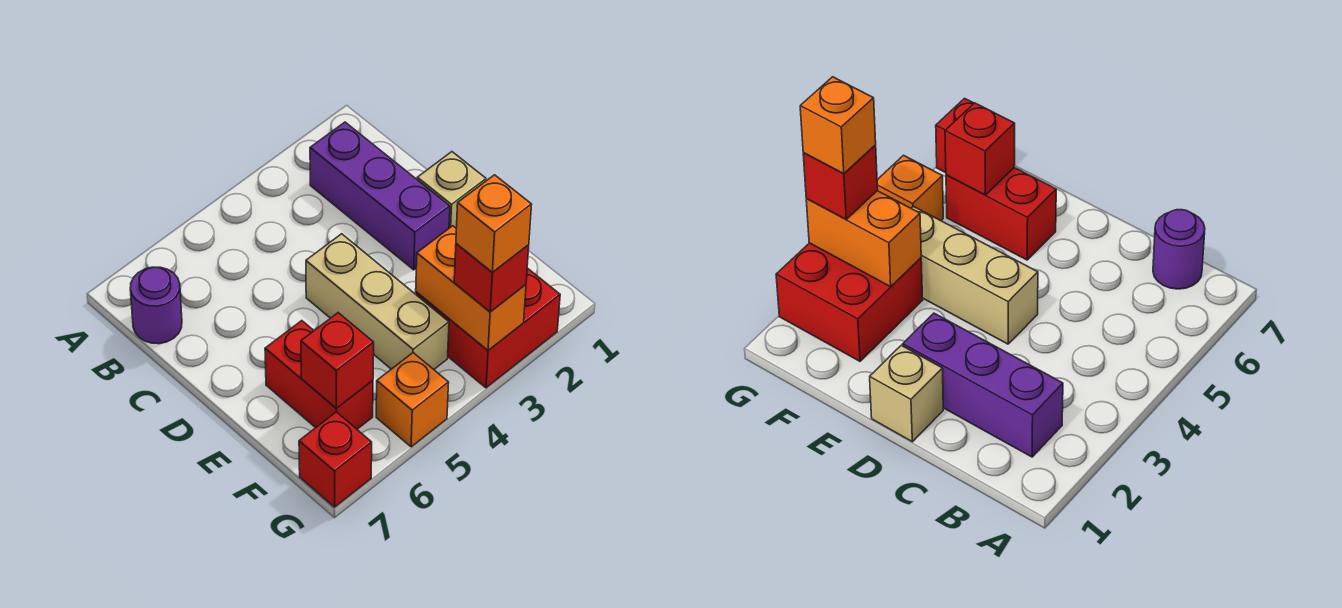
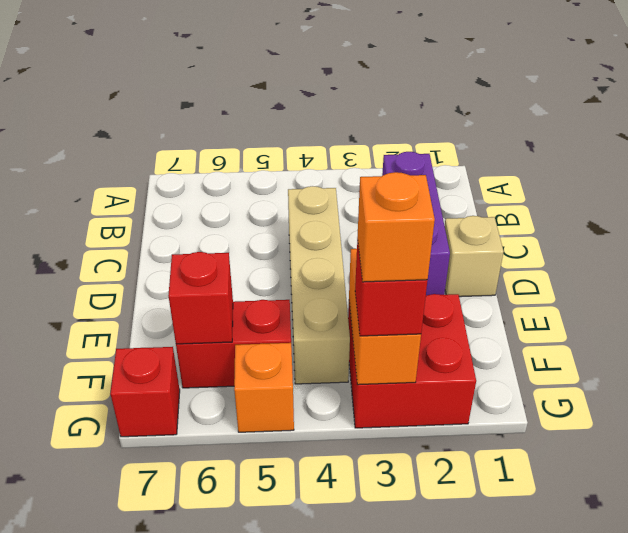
purple 1x1 round brick [130,267,182,344] -> none
tan 1x3 brick [306,234,449,369] -> tan 1x4 brick [288,186,350,384]
red 1x2 brick [265,321,373,429] -> red 1x2 brick turned to [176,300,291,388]

